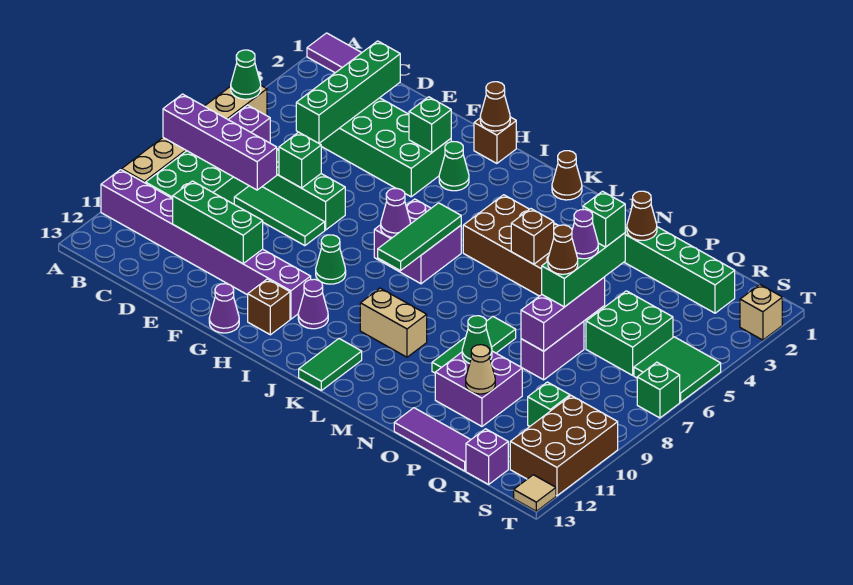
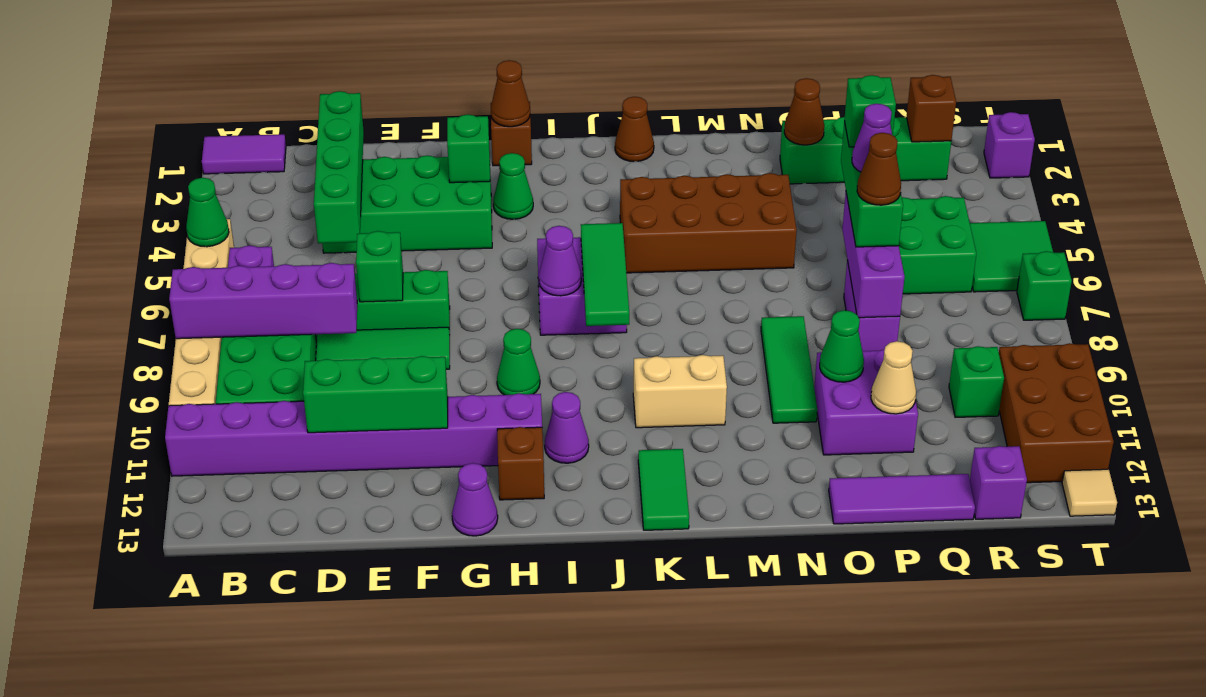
brown 1x1 brick [511,209,554,264] -> brown 1x1 brick moved to [907,75,956,142]
tan 1x1 brick [740,285,782,340] -> purple 1x1 brick [984,112,1035,178]

